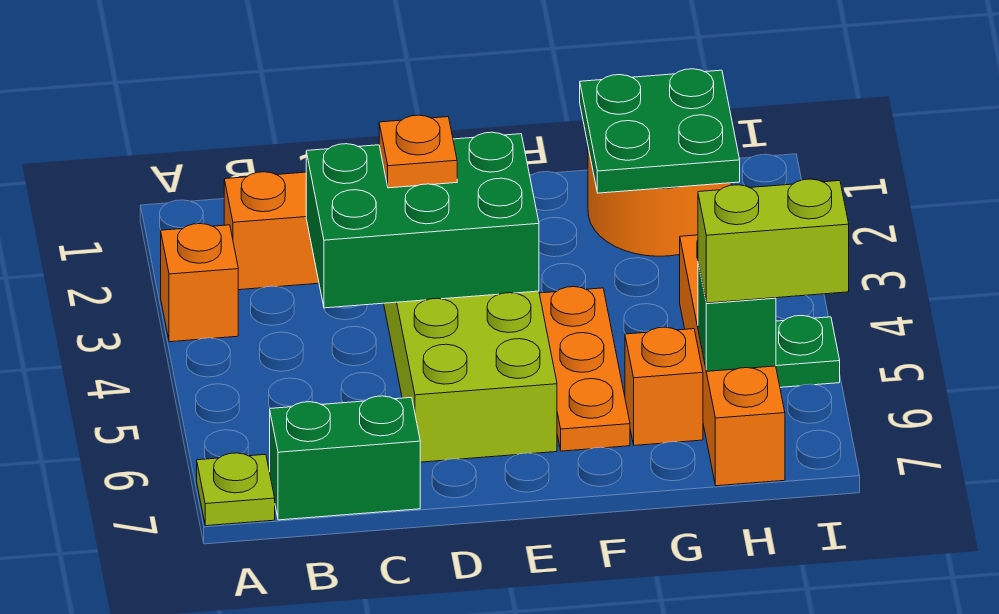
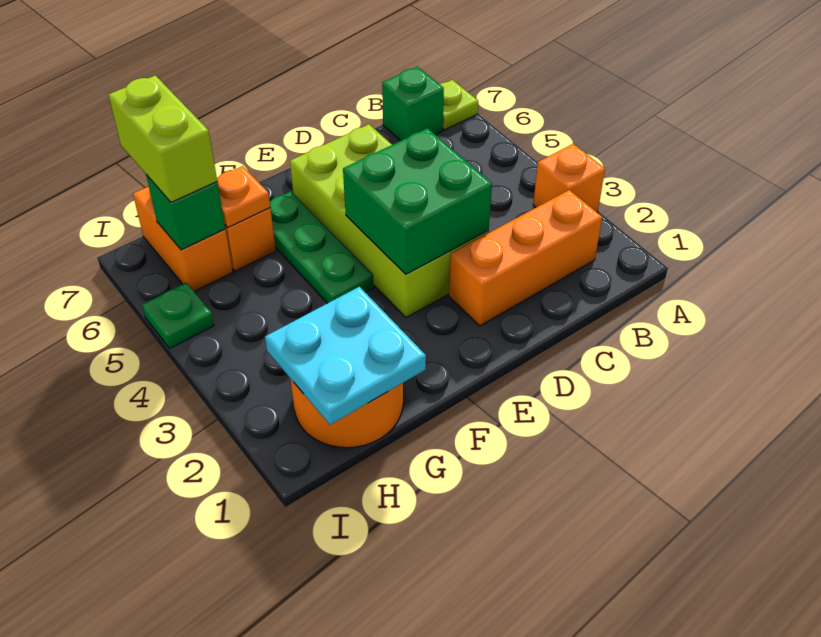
green 1x2 brick [270,396,420,520] -> green 1x1 brick [382,66,444,141]
green 2x3 brick [306,132,539,308] -> green 2x2 brick [343,128,492,274]
orange 1x1 plate [379,115,457,188] -> orange 1x1 plate moved to [217,166,270,228]
orange 1x3 plate [539,287,630,451] -> green 1x3 plate [270,191,374,303]
green 2x2 plate [580,69,740,193] -> cyan 2x2 plate [265,287,426,425]
orange 1x4 brick [680,235,785,486] -> orange 1x2 brick [133,186,233,292]
lime 1x2 brick [698,179,849,303] -> lime 1x2 brick turned to [108,75,217,202]

